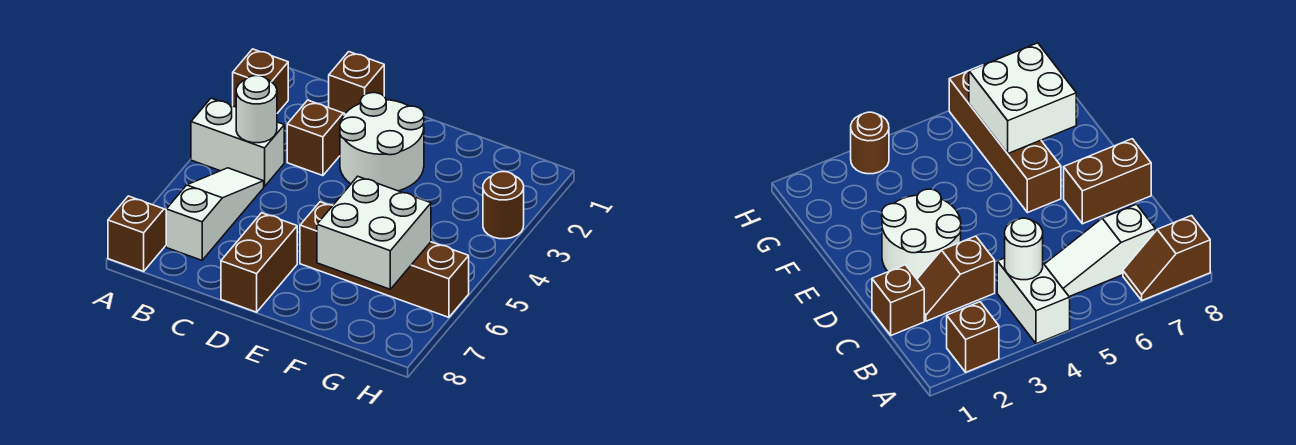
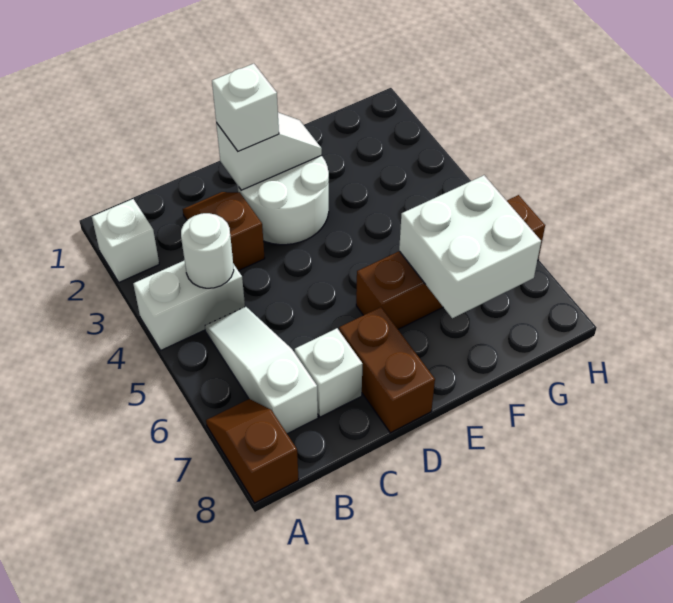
brown 1x1 brick [233,49,288,113] -> white 1x1 brick [92,199,159,282]
brown 1x1 brick [329,52,384,113] -> none
none -> white 1x1 brick [295,328,362,417]
none -> white 1x2 slope [216,113,322,190]
none -> white 1x1 brick [212,64,279,151]
brown 1x1 round brick [483,172,524,239] -> none

